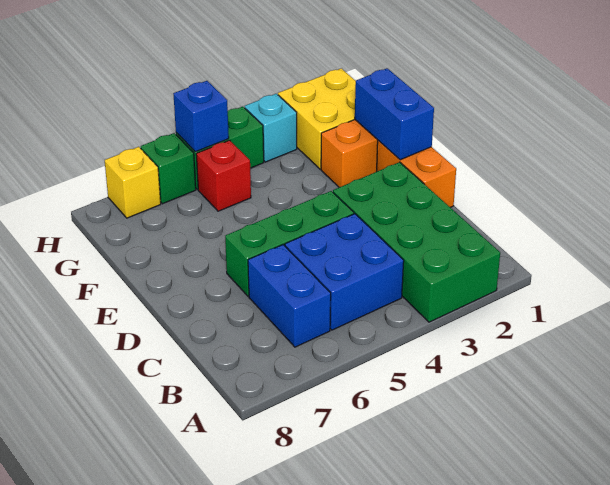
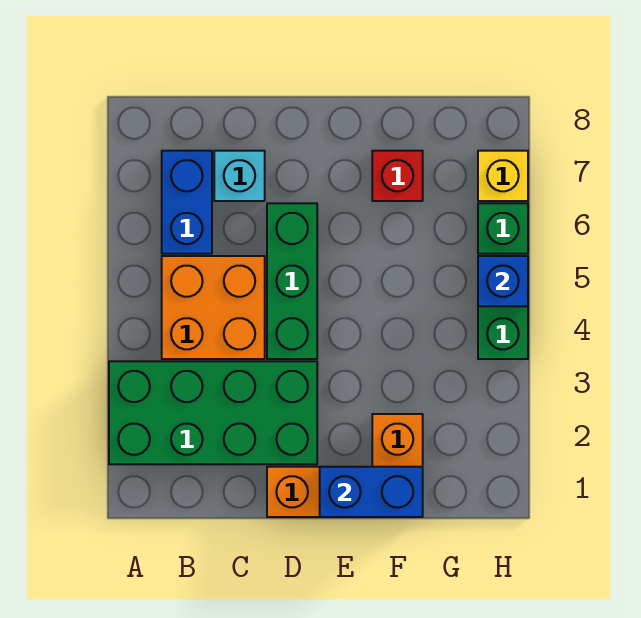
blue 2x2 brick [285,214,404,330] -> orange 2x2 brick [162,256,265,359]
blue 1x2 brick [248,245,331,347] -> blue 1x2 brick turned to [162,151,212,254]
yellow 2x2 brick [278,68,356,169] -> none
red 1x1 brick [196,140,251,211] -> red 1x1 brick moved to [372,151,423,201]
cyan 1x1 brick [245,94,297,162] -> cyan 1x1 brick moved to [214,151,265,201]

